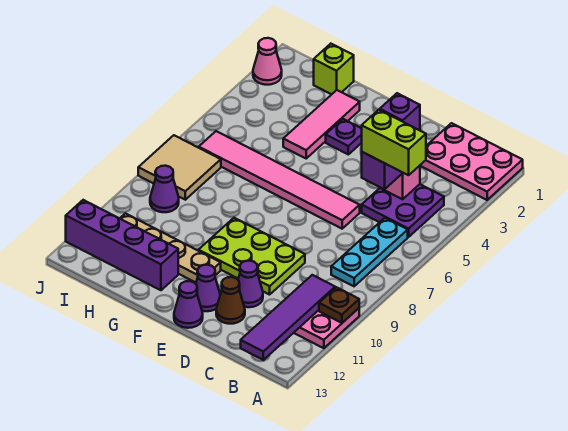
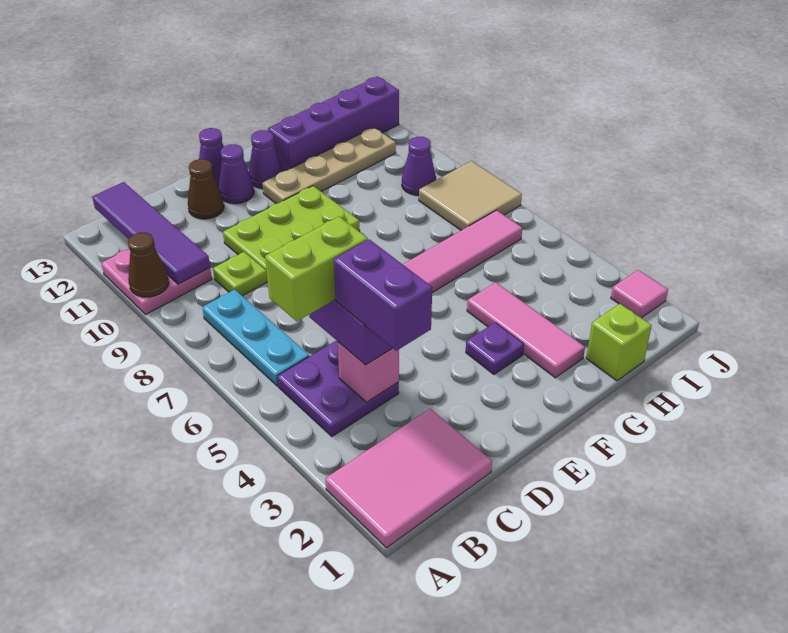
pink 2x3 plate [420,123,523,200] -> pink 2x3 tile [325,409,492,548]
brown 1x1 plate [319,287,359,323] -> brown 1x1 cone [128,232,169,297]
purple 1x1 brick [380,93,420,130] -> purple 1x2 brick [334,239,432,351]
none -> lime 1x1 plate [213,252,268,296]
purple 1x1 cone [238,261,263,307] -> purple 1x1 cone moved to [249,130,283,189]
pink 1x1 cone [253,38,282,85] -> pink 1x1 tile [611,270,668,318]

